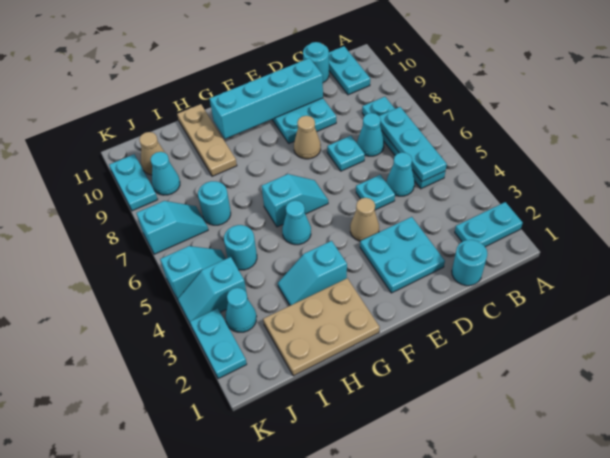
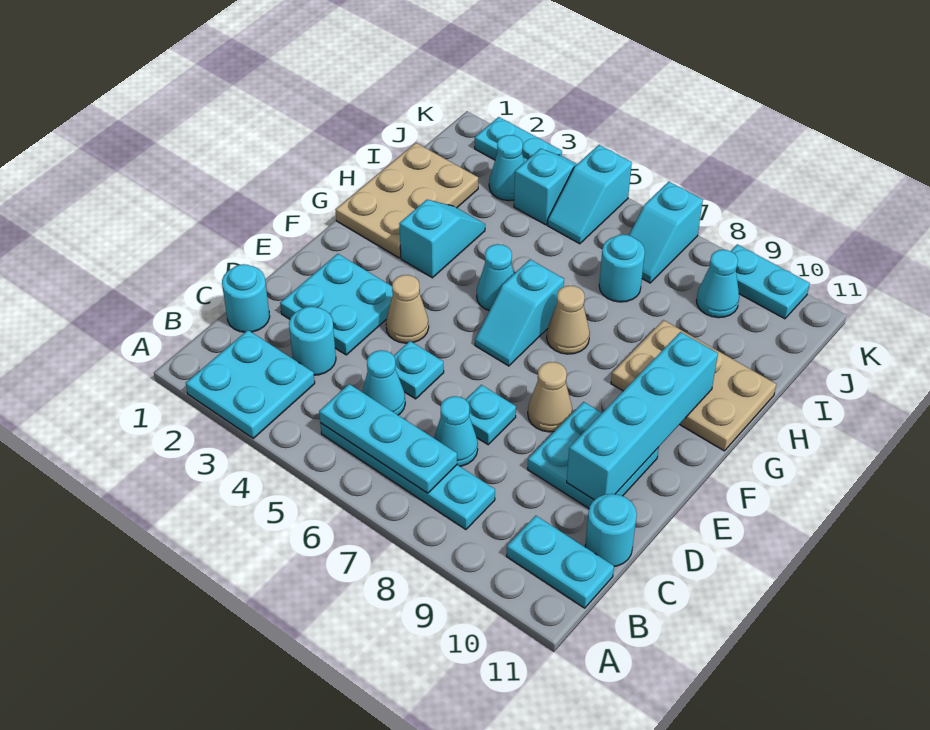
cyan 1x2 plate [455,202,523,247] -> cyan 2x2 plate [186,330,315,438]
tan 1x3 plate [177,104,237,176] -> tan 2x3 plate [611,320,776,451]
cyan 1x1 round brick [224,225,257,270] -> cyan 1x1 round brick moved to [289,306,336,375]
tan 1x1 cone [139,132,165,175] -> tan 1x1 cone moved to [547,286,590,354]

